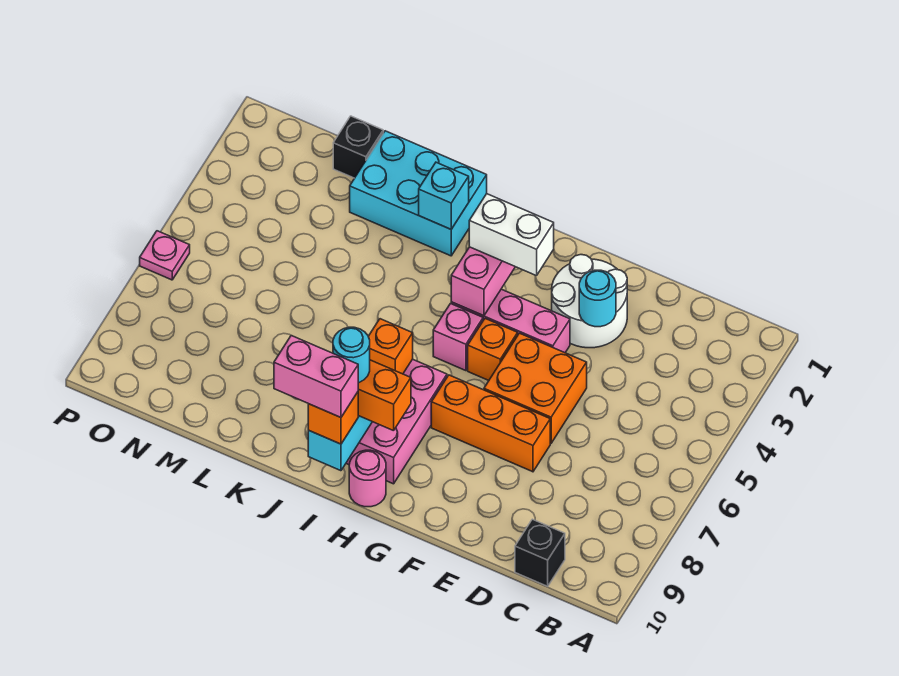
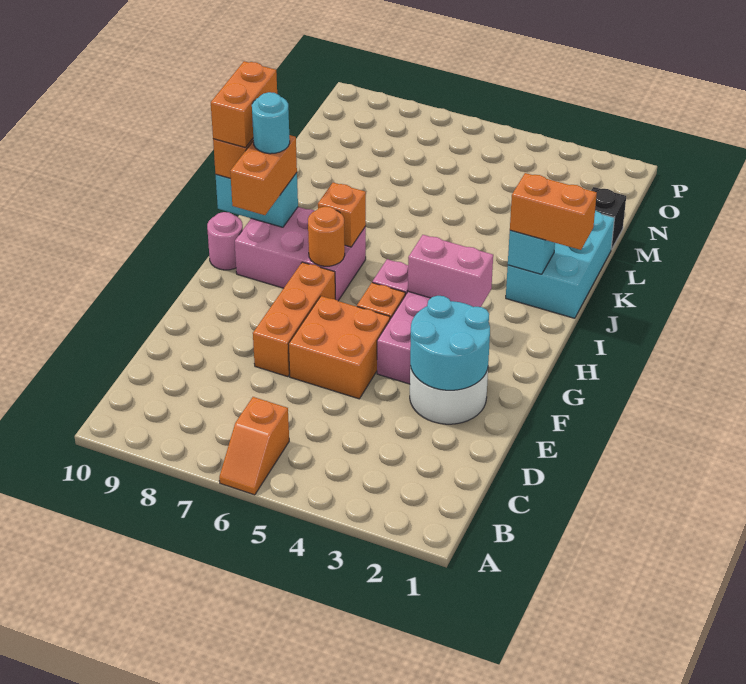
none -> orange 1x2 slope [219,397,289,495]
black 1x1 brick [515,519,565,586] -> none
cyan 1x1 round brick [579,270,616,327] -> cyan 2x2 round brick [410,296,490,390]
white 1x2 brick [469,194,554,276] -> none
none -> orange 1x1 round brick [308,207,345,266]
pink 1x2 brick [274,336,358,418] -> orange 1x2 brick [211,61,277,148]
none -> orange 1x2 brick [510,173,597,250]
pink 1x1 plate [140,231,190,280] -> none

